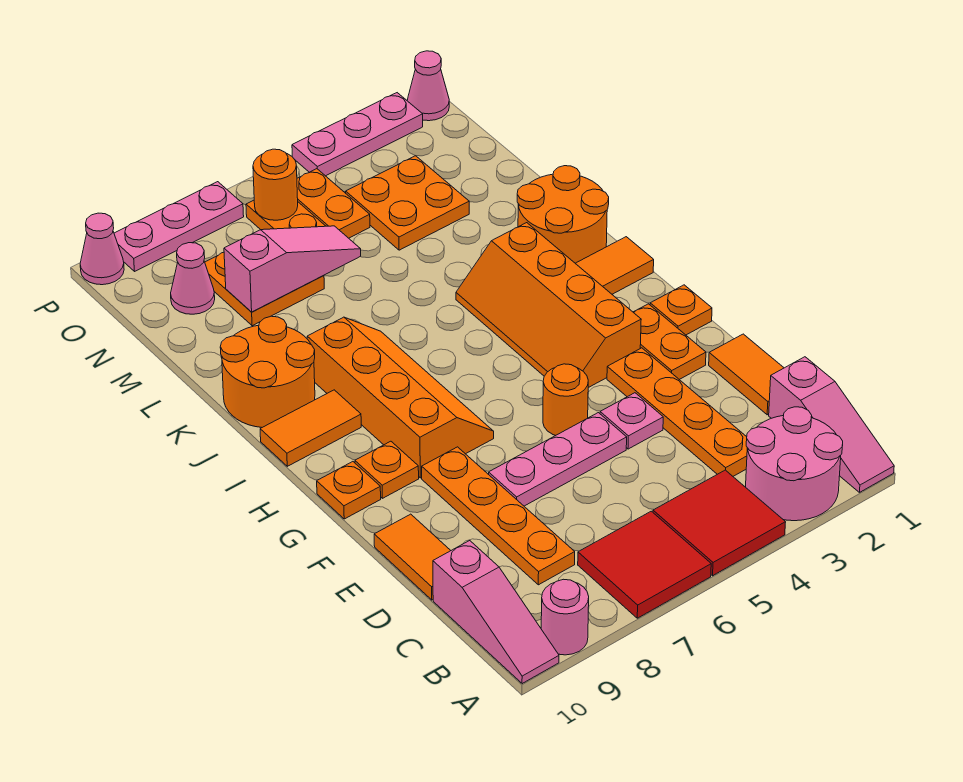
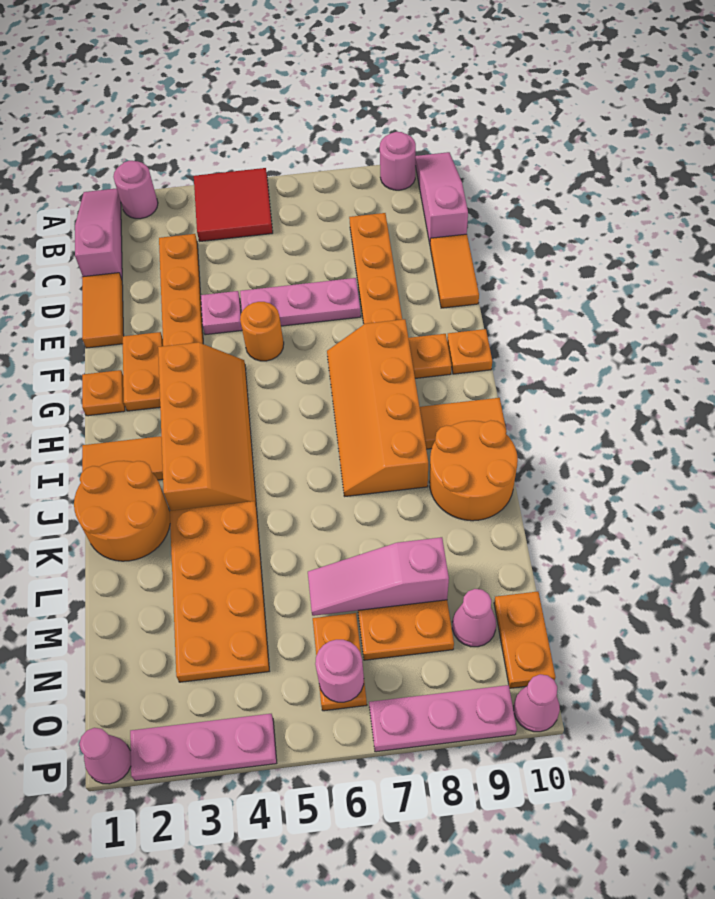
pink 2x2 round brick [746,407,843,521] -> pink 1x1 round brick [113,161,158,219]
red 2x2 tile [578,511,711,618] -> none
orange 2x2 plate [346,156,469,250] -> orange 2x4 plate [170,501,269,682]
orange 1x2 plate [297,169,370,238] -> orange 1x2 plate moved to [494,592,555,688]
orange 1x1 round brick [253,149,298,220] -> pink 1x1 round brick [315,640,364,702]

